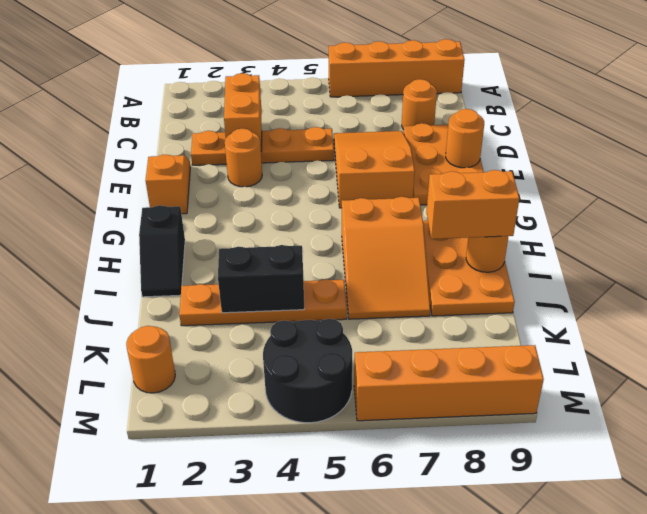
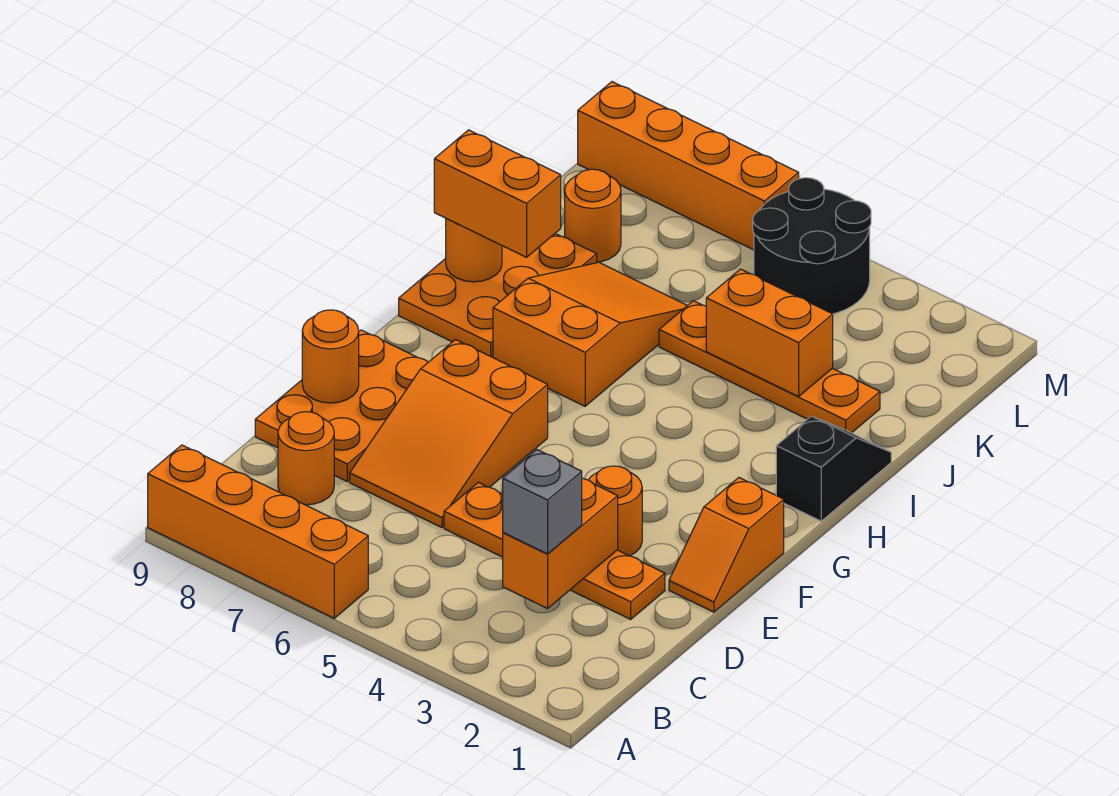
none -> grey 1x1 brick [503,450,582,554]
black 1x2 brick [218,245,304,313] -> orange 1x2 brick [706,269,833,397]
orange 1x1 round brick [126,326,175,393] -> orange 1x1 round brick moved to [565,169,621,262]

